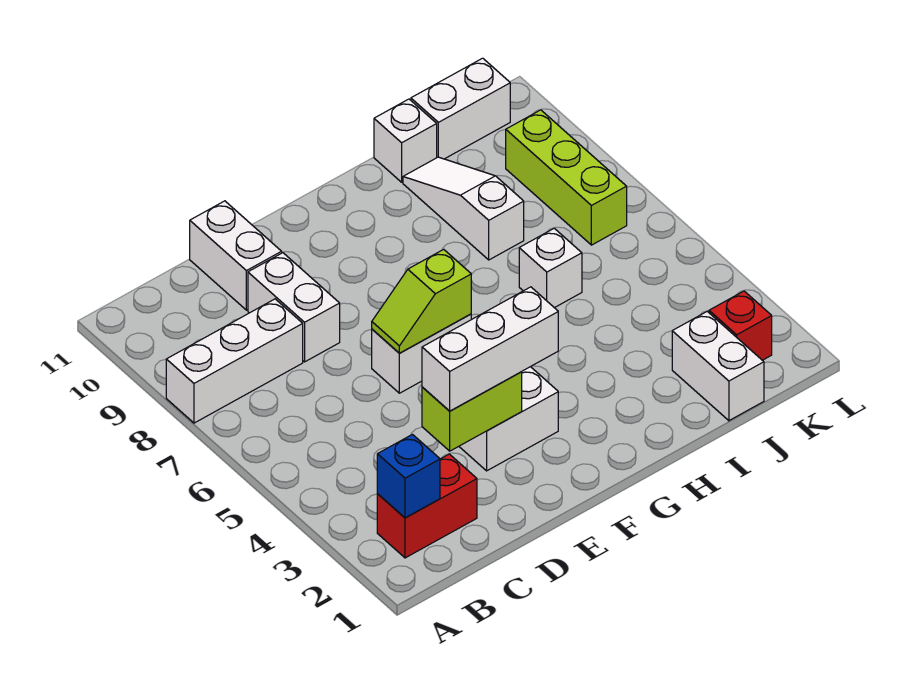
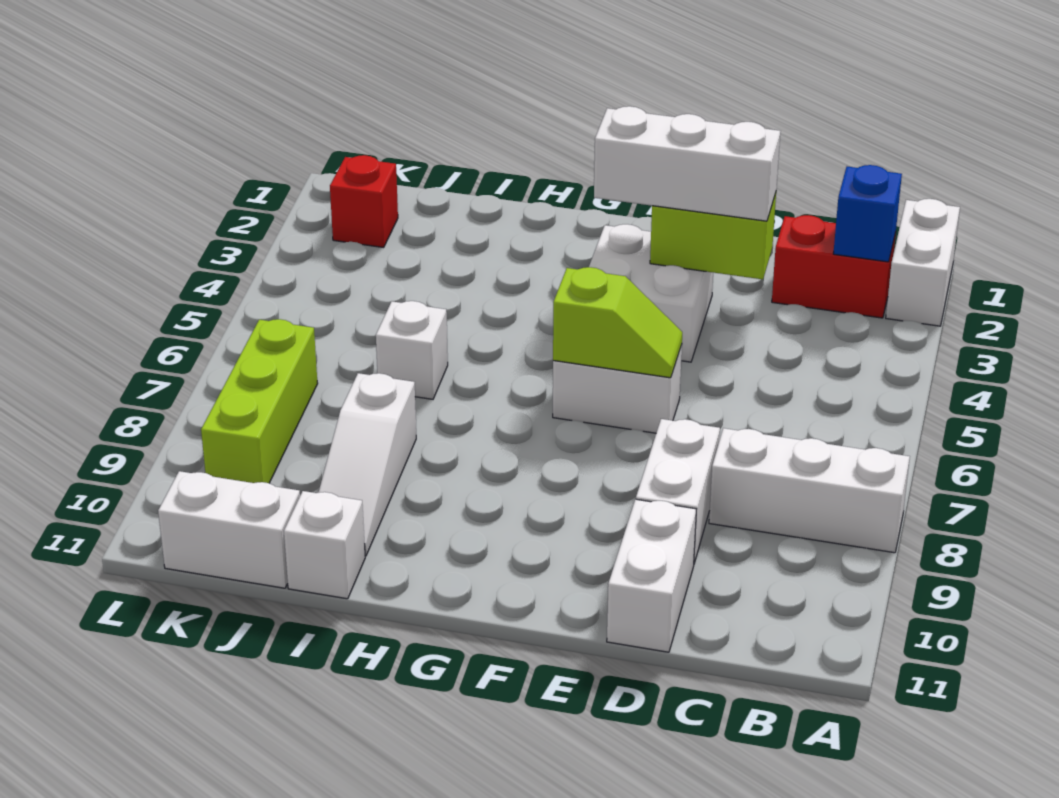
white 1x2 brick [672,312,764,421] -> white 1x2 brick moved to [886,199,960,326]

